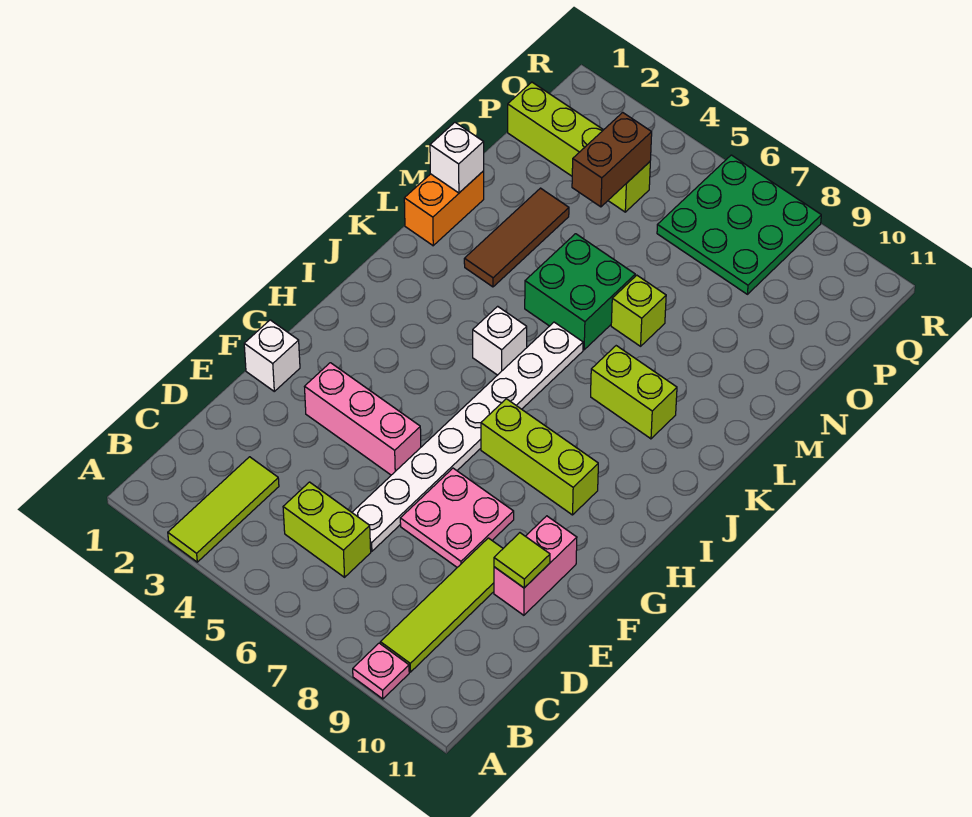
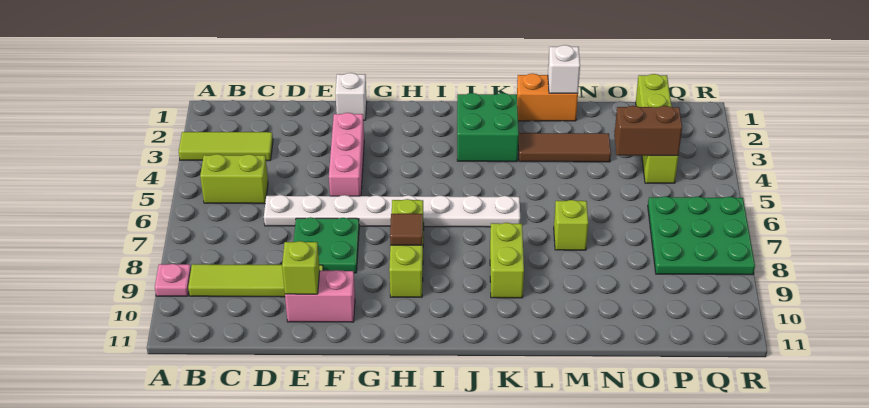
lime 1x2 brick [283,482,371,577] -> lime 1x2 brick turned to [200,154,268,204]
pink 2x2 plate [400,468,514,567] -> green 2x2 plate [294,217,359,273]
lime 1x1 tile [494,533,550,588] -> lime 1x1 brick [282,241,320,294]
none -> brown 1x1 tile [390,214,423,245]
white 1x1 brick [473,306,527,375] -> none
green 2x2 brick [525,234,635,350] -> green 2x2 brick moved to [457,93,519,162]

